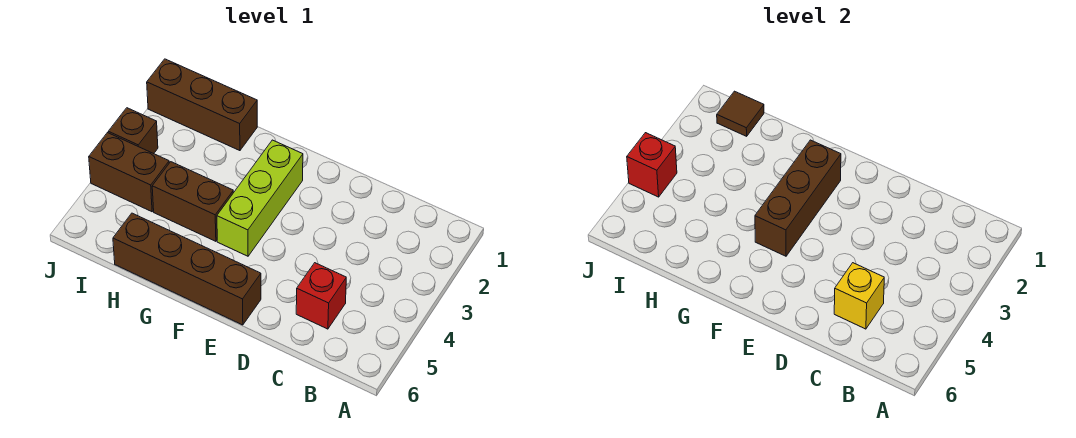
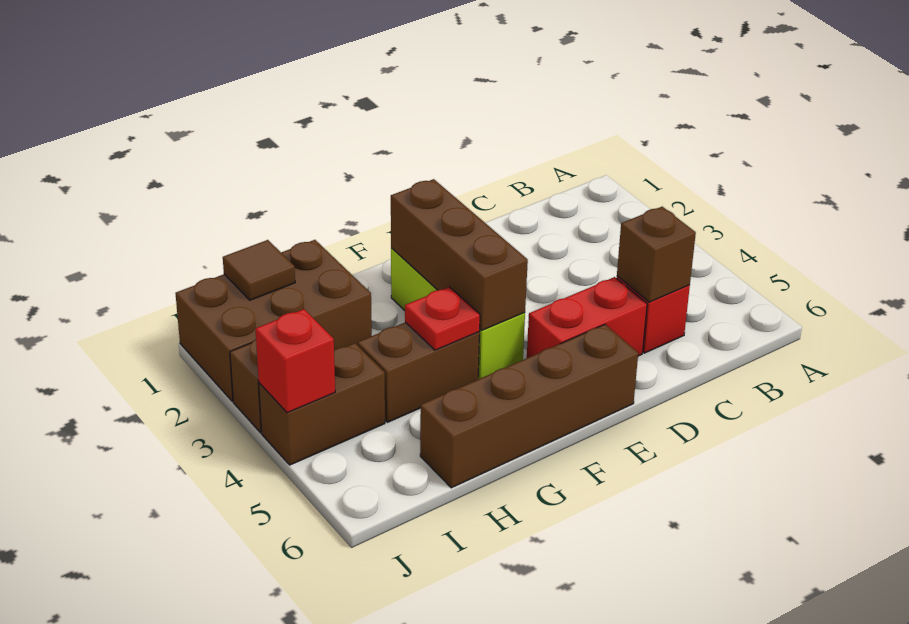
yellow 1x1 brick [834,263,884,329] -> brown 1x1 brick [617,207,696,302]
none -> red 1x2 brick [527,277,647,358]
none -> red 1x1 plate [405,287,480,350]
brown 1x3 brick [147,59,257,151] -> brown 2x3 brick [175,240,372,401]

